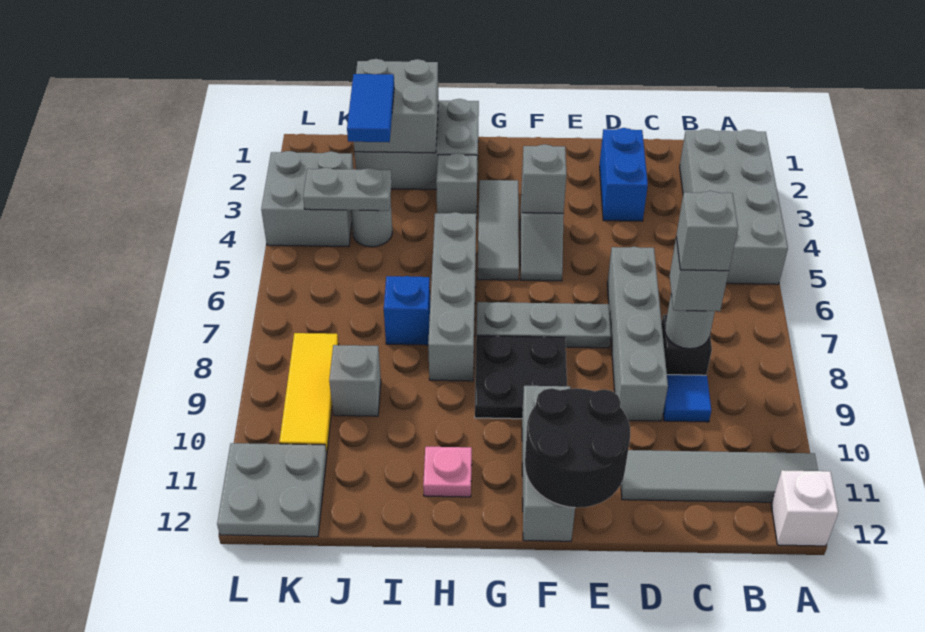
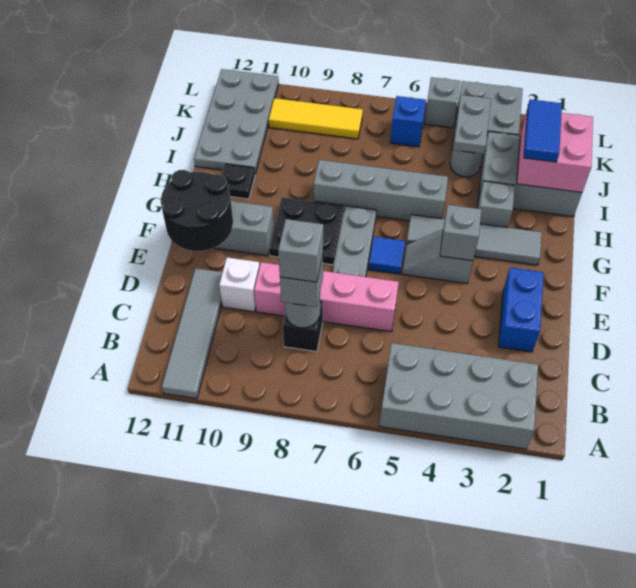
white 1x1 brick [771,470,838,546] -> white 1x1 brick moved to [219,257,260,312]
blue 1x1 tile [663,375,711,422] -> blue 1x1 tile moved to [369,237,405,274]
blue 1x2 brick [600,128,648,221] -> blue 1x2 brick turned to [499,268,544,352]
grey 1x4 brick [607,247,668,421] -> pink 1x4 brick [254,262,399,332]
grey 1x3 tile [477,180,519,280] -> grey 1x4 tile [407,215,542,265]
grey 2x3 brick [354,99,479,189] -> grey 2x3 brick turned to [478,131,582,217]
pink 1x1 plate [423,447,472,497] -> black 1x1 plate [222,164,255,199]
grey 2x2 brick [354,59,439,153] -> pink 2x2 brick [517,112,593,192]
blue 1x1 brick [384,276,430,345] -> blue 1x1 brick moved to [390,96,426,147]
blue 1x2 tile [347,74,394,142] -> blue 1x2 tile turned to [524,99,562,162]
grey 1x1 brick [329,345,381,416] -> grey 1x1 brick moved to [424,77,460,128]
grey 2x2 plate [217,443,327,537] -> grey 2x4 plate [194,69,279,174]

